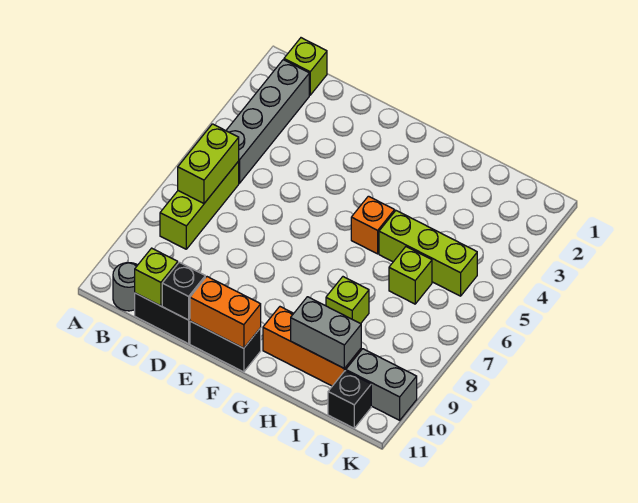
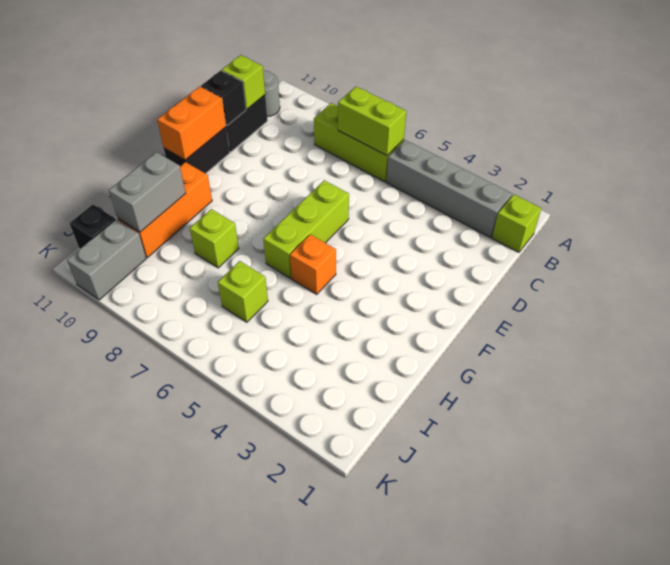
lime 1x3 brick [379,211,477,296] -> lime 1x3 brick moved to [263,180,349,278]

